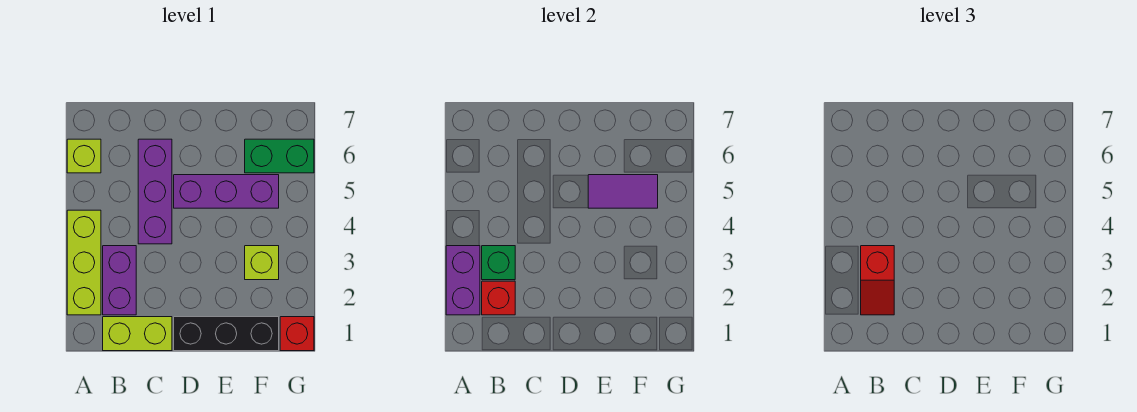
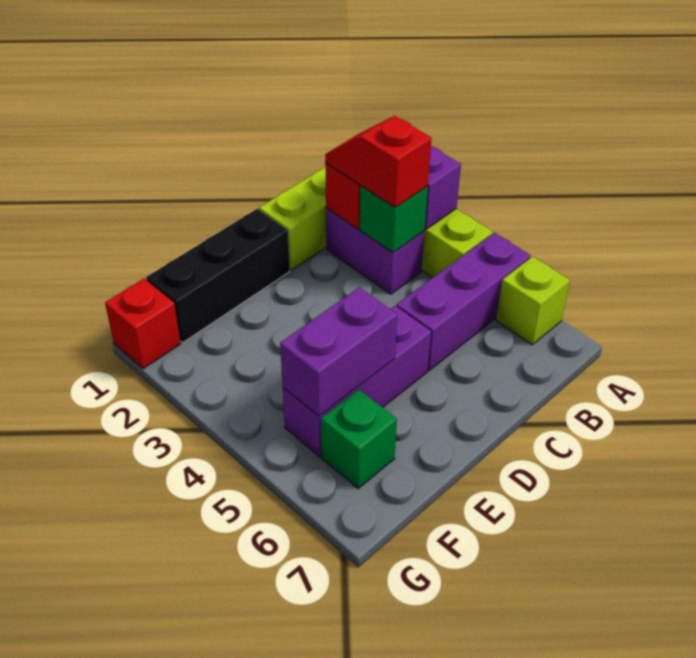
purple 1x3 brick [138,139,172,244] -> purple 1x3 brick turned to [396,233,531,371]
purple 1x2 tile [588,175,658,208] -> purple 1x2 brick [280,287,397,416]
lime 1x1 brick [245,246,279,280] -> none
green 1x2 brick [245,139,314,173] -> green 1x1 brick [321,390,397,489]

